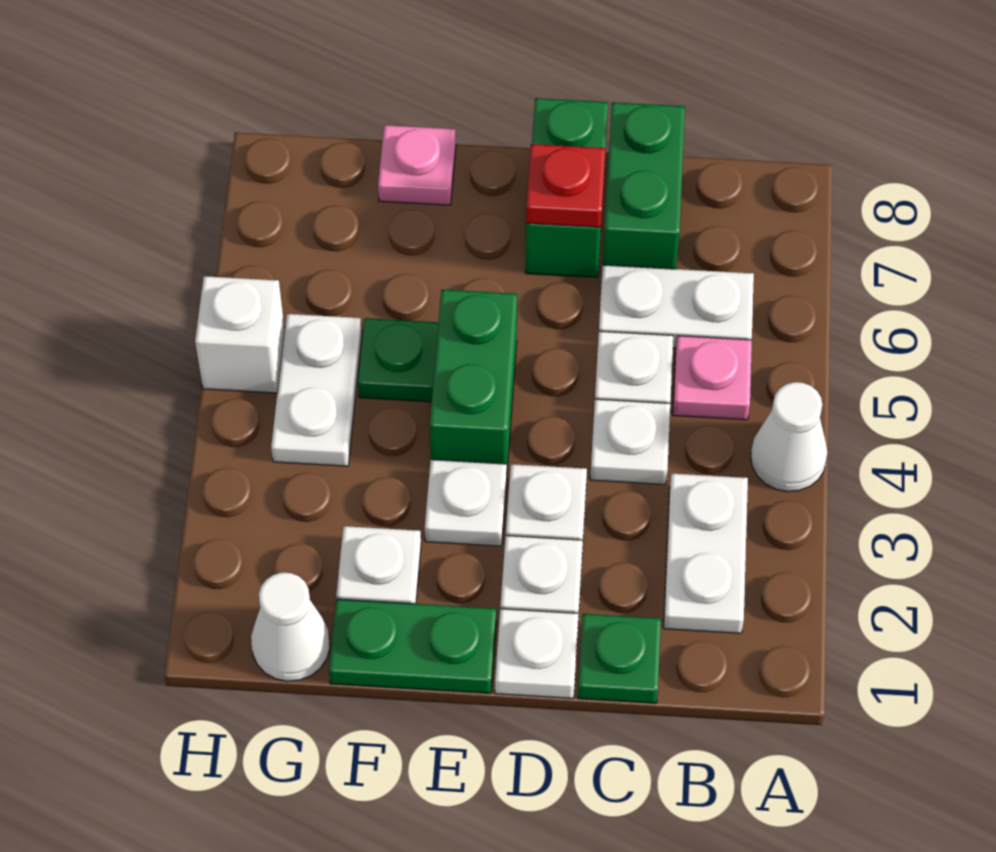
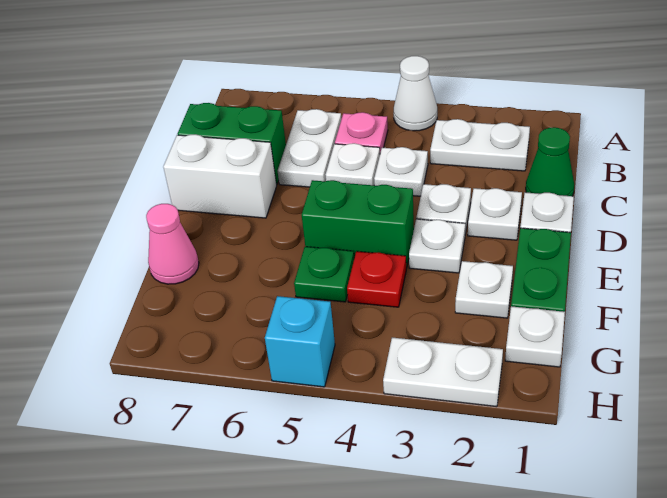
green 1x1 plate [578,614,661,703] -> green 1x1 cone [526,127,574,196]
green 1x2 brick [525,98,608,278] -> white 1x2 brick [163,134,277,218]
red 1x1 plate [526,144,605,227] -> red 1x1 plate moved to [347,251,406,307]
pink 1x1 plate [378,125,456,205] -> pink 1x1 cone [146,204,199,284]
white 1x1 cone [251,573,330,681] -> white 1x1 plate [505,306,565,367]
white 1x2 plate [271,314,362,466] -> white 1x2 plate moved to [383,338,503,407]
white 1x1 brick [195,276,285,393] -> cyan 1x1 brick [265,296,335,387]

